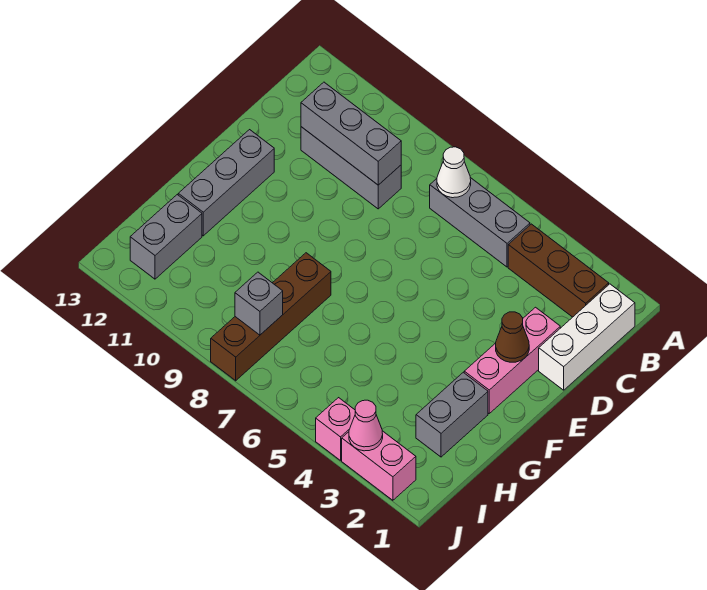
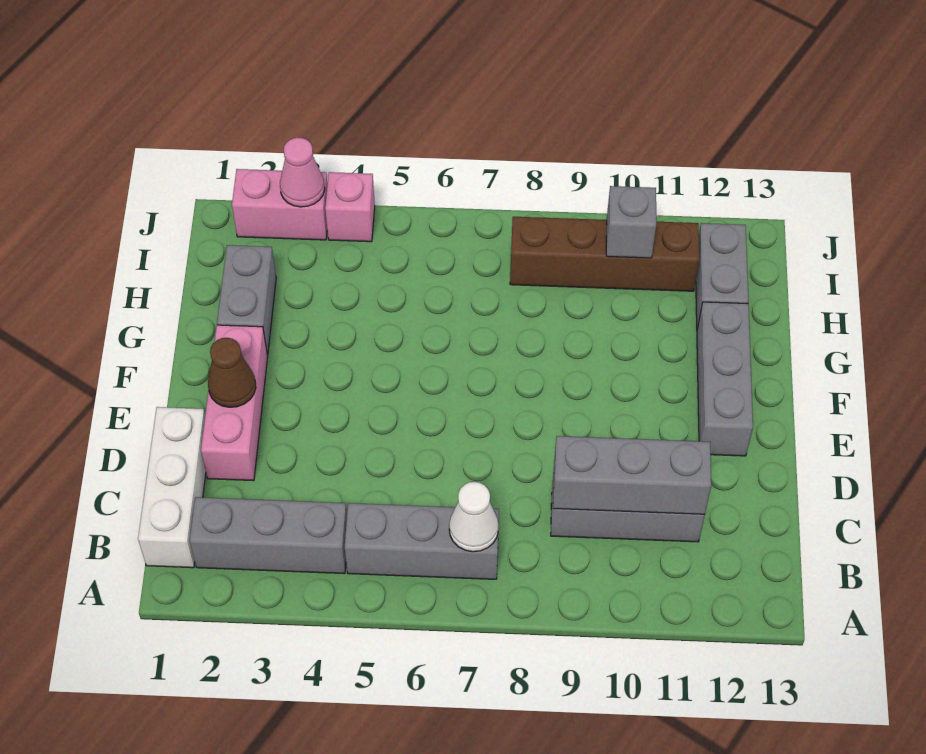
brown 1x3 brick [508,224,609,317] -> grey 1x3 brick [190,497,347,574]
brown 1x4 brick [211,253,331,381] -> brown 1x4 brick turned to [510,217,699,291]
grey 1x1 brick [235,272,283,335] -> grey 1x1 brick moved to [606,186,656,258]

